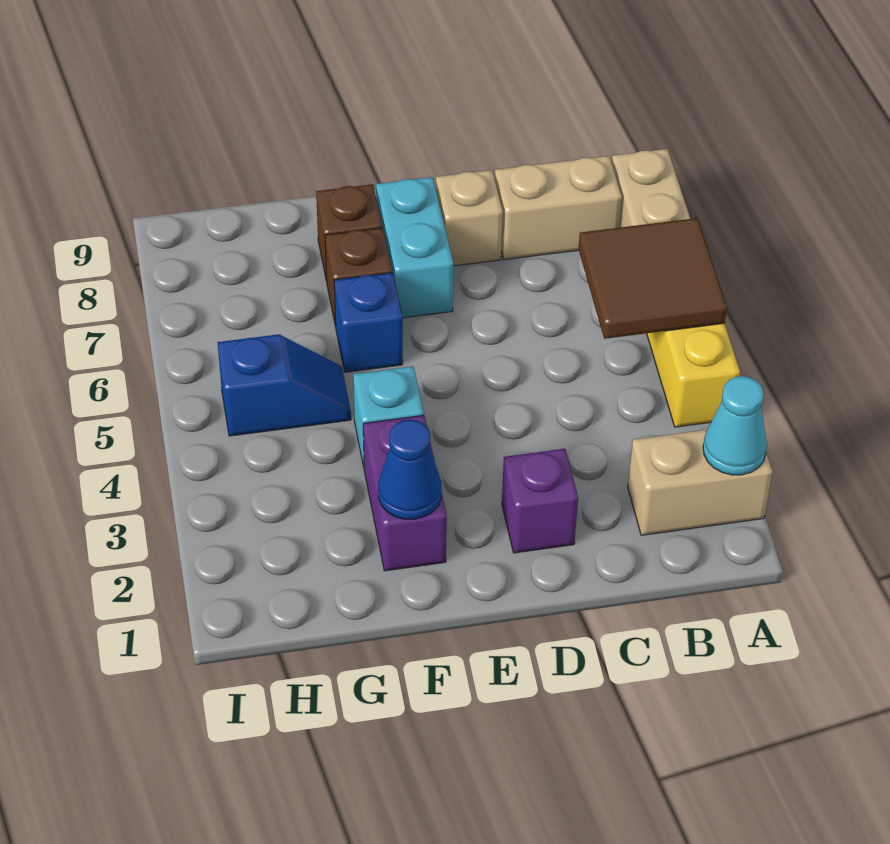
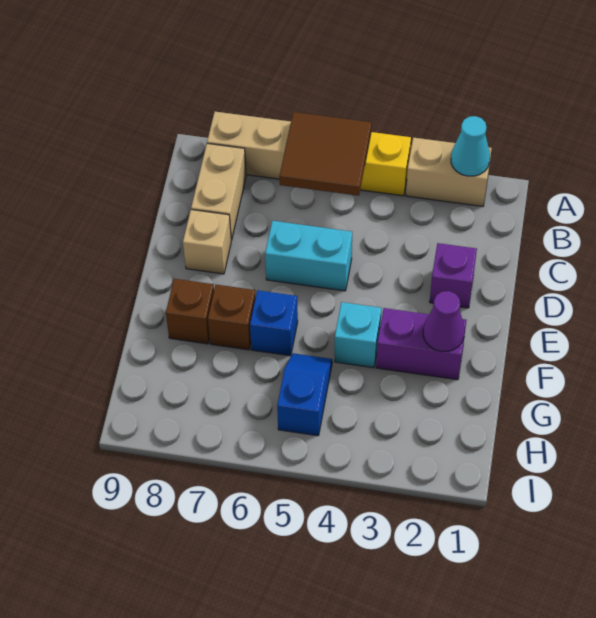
tan 1x2 brick [628,430,772,535] -> tan 1x2 brick turned to [406,138,492,206]
cyan 1x2 brick [376,177,454,318] -> cyan 1x2 brick moved to [265,221,352,291]
blue 1x1 cone [378,420,442,519] -> purple 1x1 cone [423,291,465,351]

